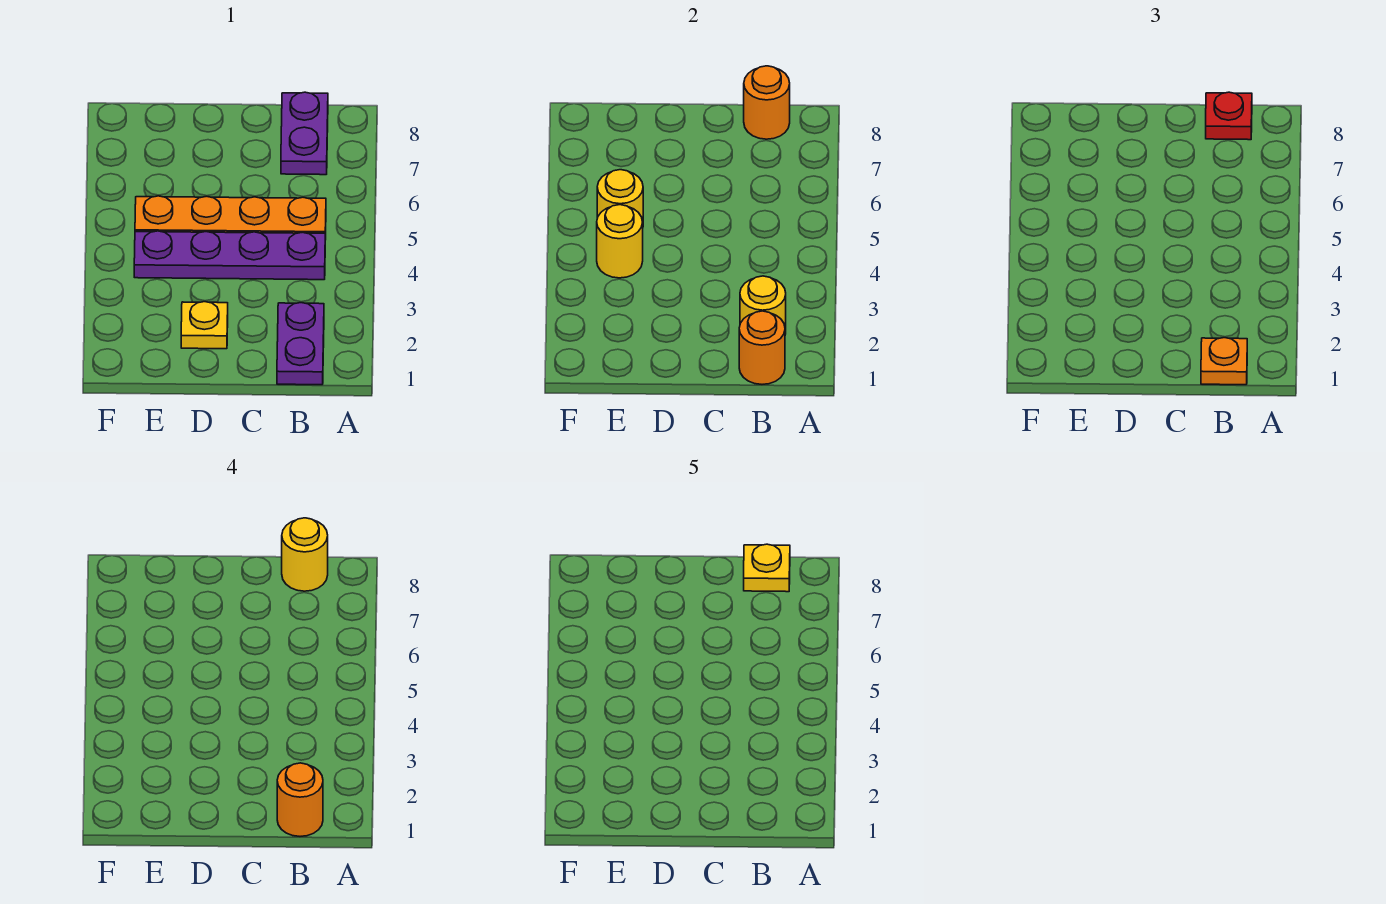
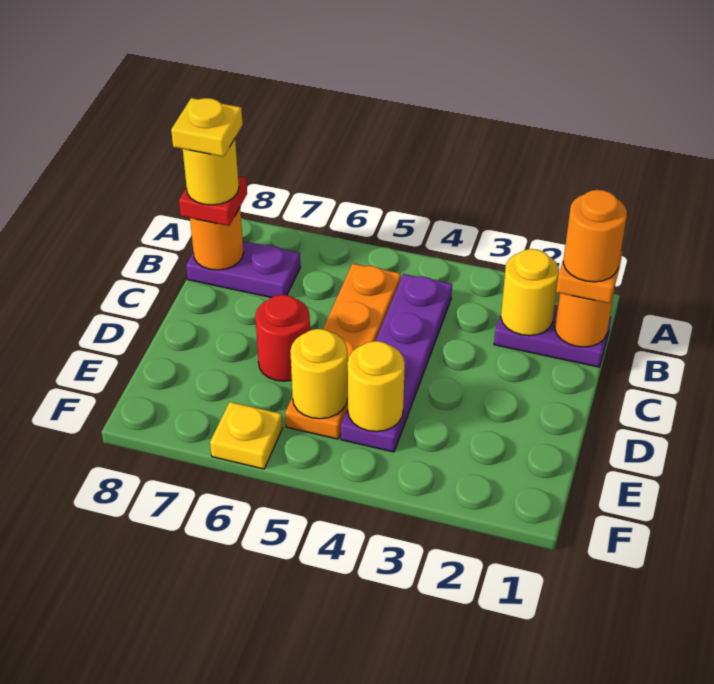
yellow 1x1 plate [181,302,228,349] -> yellow 1x1 plate moved to [210,402,282,469]
none -> red 1x1 round brick [255,295,310,381]

